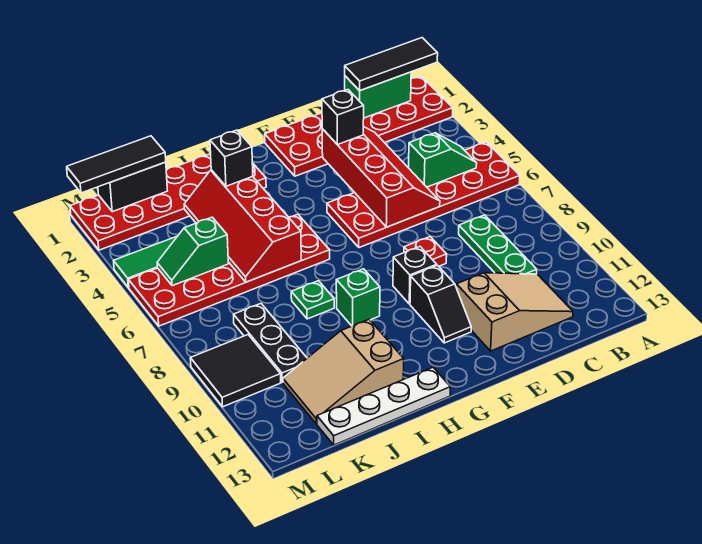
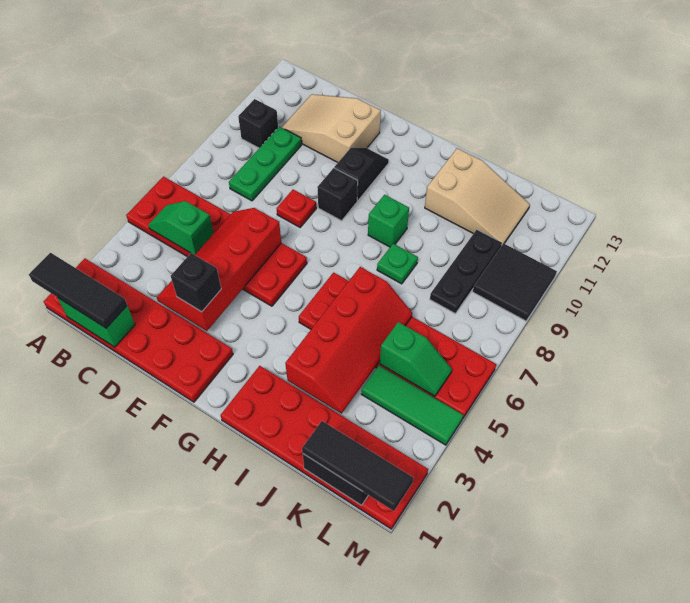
white 1x4 plate [317,367,450,445] -> none
black 1x1 brick [210,130,253,186] -> black 1x1 brick moved to [238,99,278,148]

